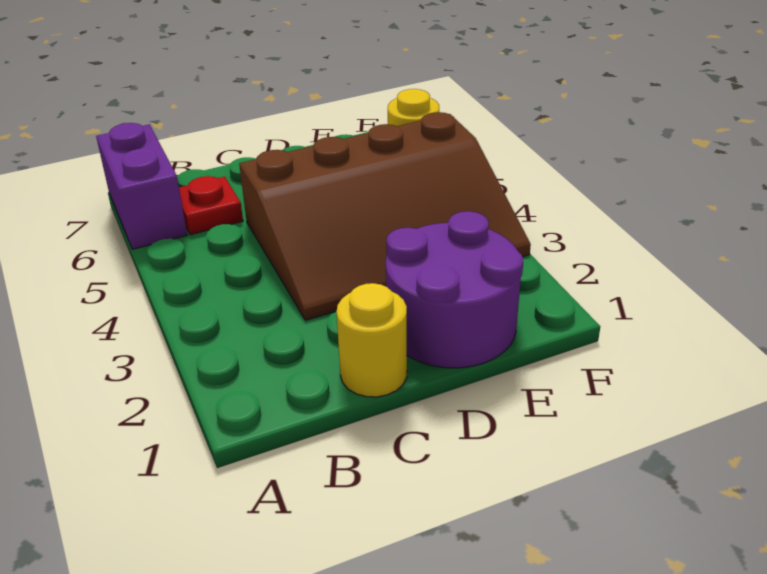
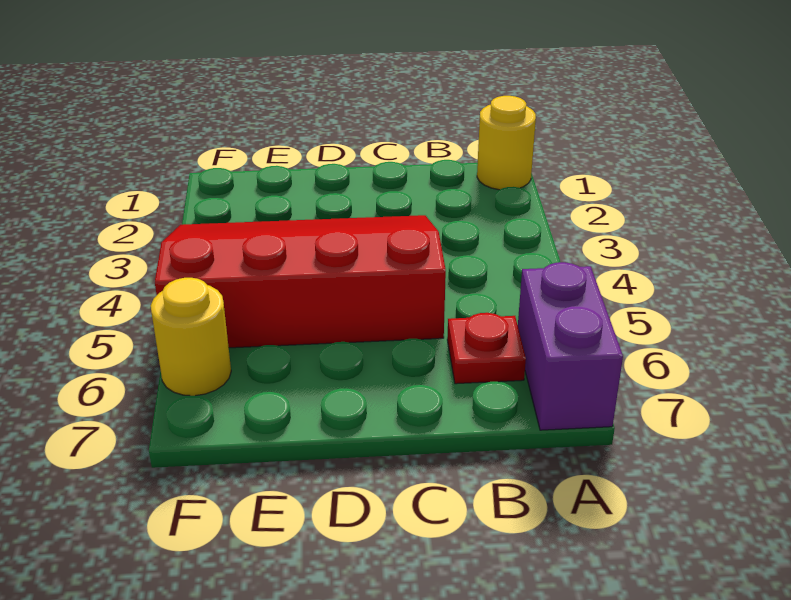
yellow 1x1 round brick [337,283,407,397] -> yellow 1x1 round brick moved to [477,96,536,190]
brown 3x4 slope [239,112,531,320] -> red 3x4 slope [155,215,446,348]
purple 2x2 round brick [386,211,523,368] -> none

